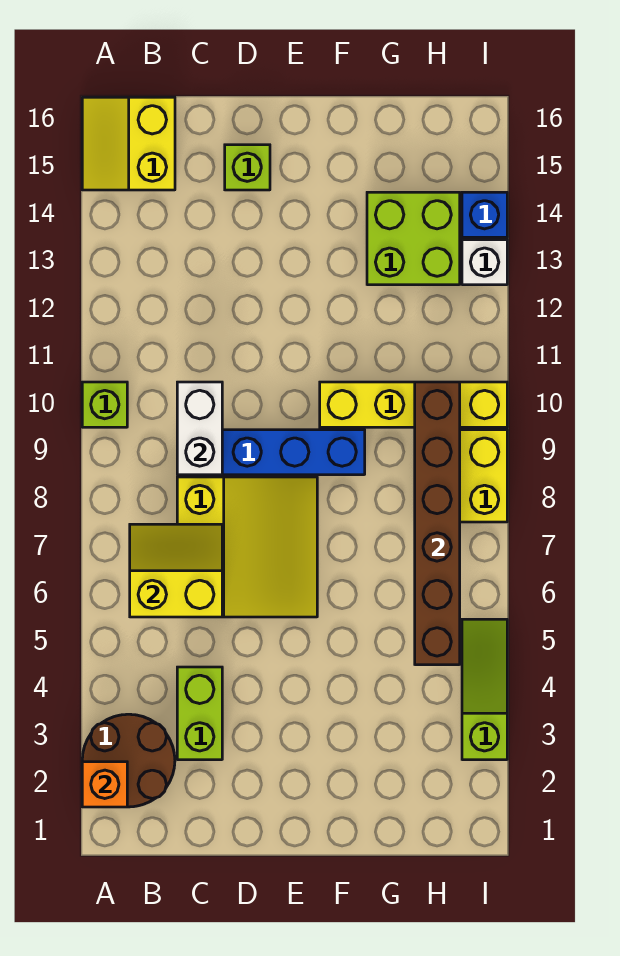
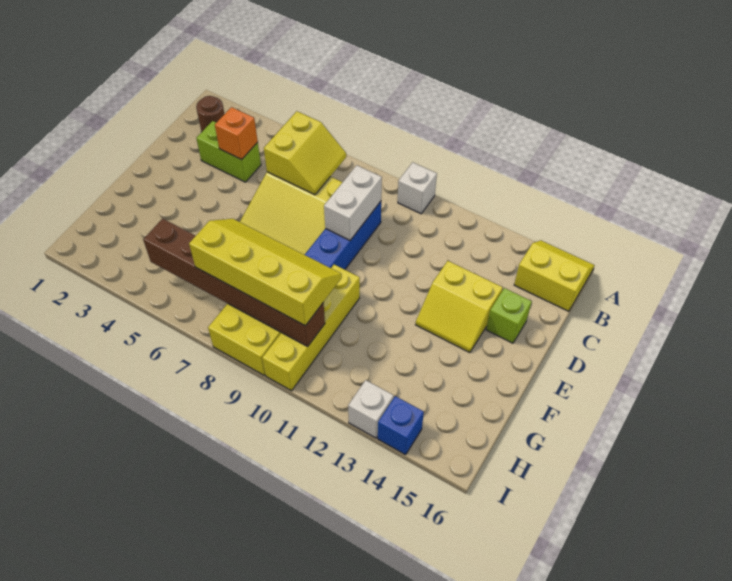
brown 2x2 round brick [82,714,175,807] -> brown 1x1 round brick [196,96,224,132]
orange 1x1 brick [82,762,127,807] -> orange 1x1 brick moved to [215,107,258,159]
lime 1x1 brick [82,382,127,427] -> white 1x1 brick [398,162,437,214]
white 1x2 brick [177,382,222,475] -> white 1x2 brick turned to [324,165,382,240]
none -> yellow 2x2 slope [416,261,503,353]
none -> yellow 2x4 slope [189,219,342,326]
lime 2x2 brick [367,192,460,285] -> none
lime 1x3 slope [462,619,507,760] -> none

